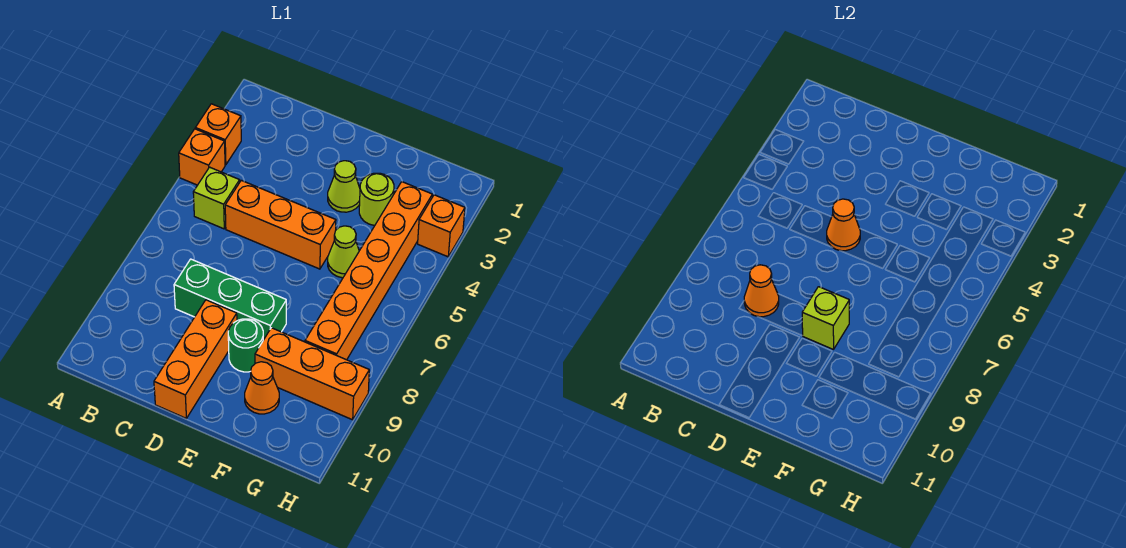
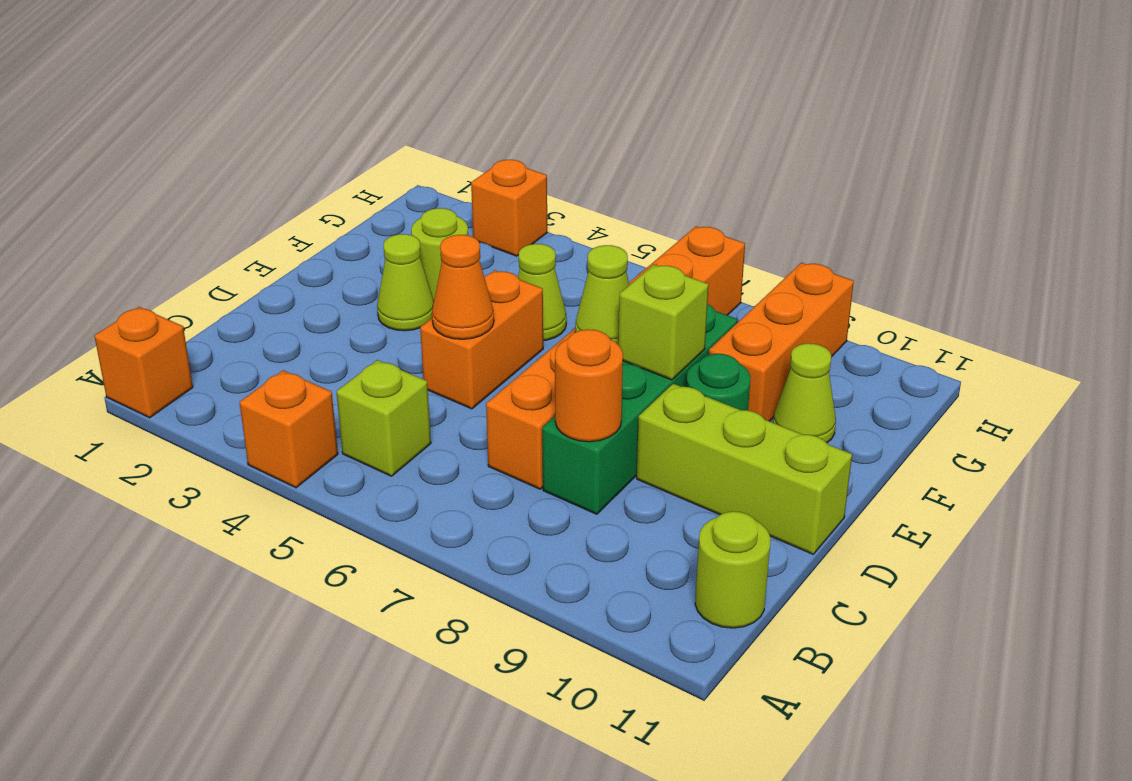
orange 1x1 brick [195,104,241,165] -> orange 1x1 brick moved to [95,307,193,418]
none -> lime 1x1 round brick [695,511,771,628]
orange 1x3 brick [225,180,336,269] -> orange 1x2 brick [420,270,543,409]
green 1x3 brick [174,259,286,340] -> green 1x4 brick [542,304,738,514]
orange 1x1 cone [744,265,779,317] -> orange 1x1 round brick [555,329,623,442]
orange 1x3 brick [154,300,237,418] -> lime 1x3 brick [637,384,852,554]
none -> lime 1x1 cone [575,245,629,344]
orange 1x1 cone [245,362,279,414] -> lime 1x1 cone [773,343,836,443]
orange 1x6 brick [305,182,432,360] -> orange 1x6 brick turned to [486,226,745,489]

